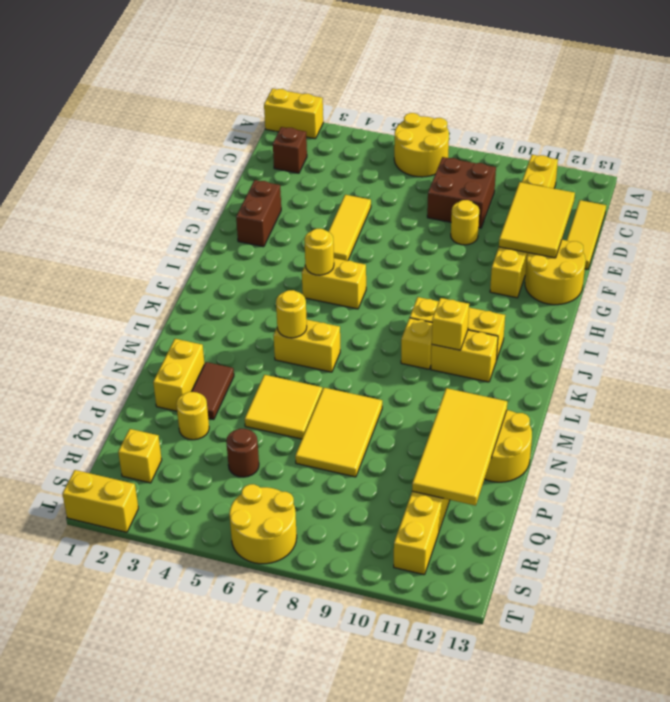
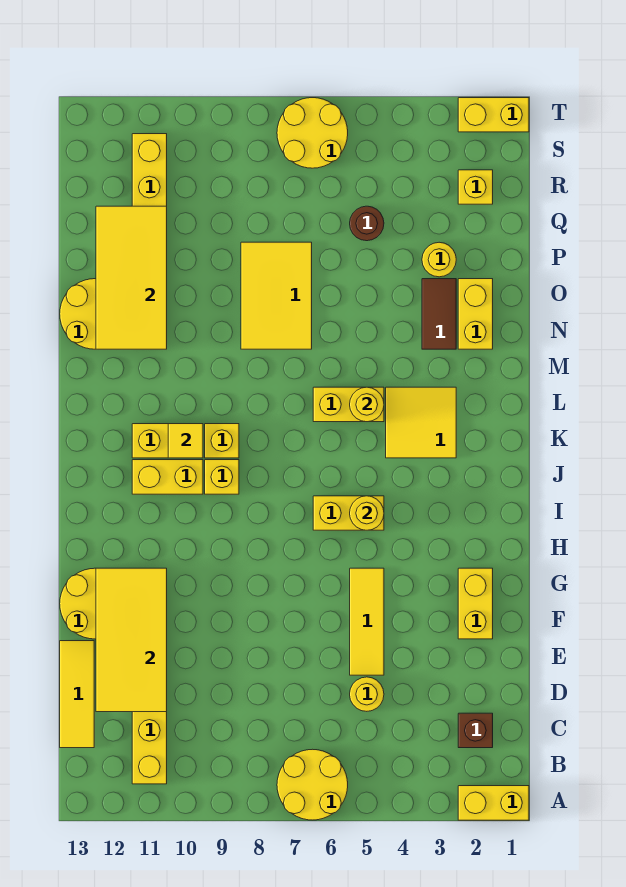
brown 2x2 brick [427,157,496,228] -> none
yellow 2x3 tile [499,182,575,258] -> yellow 2x4 tile [96,568,167,712]
yellow 1x1 round brick [451,200,479,245] -> yellow 1x1 round brick moved to [350,677,384,711]
brown 1x2 brick [236,180,281,247] -> yellow 1x2 brick [458,568,493,639]
yellow 1x1 brick [432,298,469,350] -> yellow 1x1 tile [168,424,203,458]
yellow 2x2 tile [245,375,322,439] -> yellow 2x2 tile moved to [386,387,456,458]

